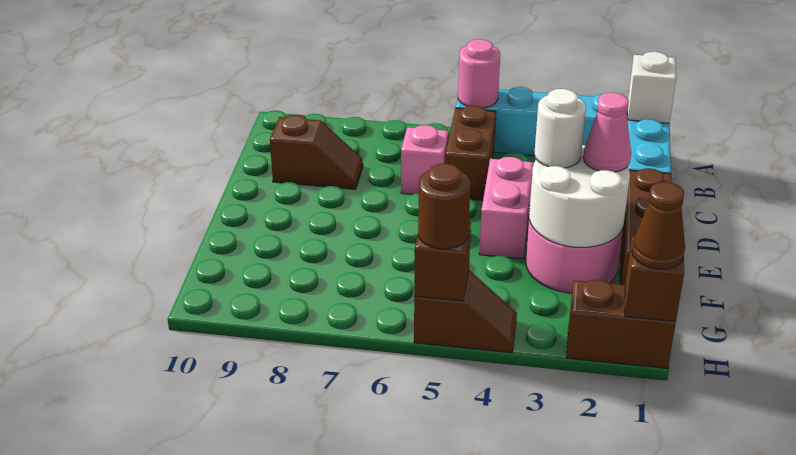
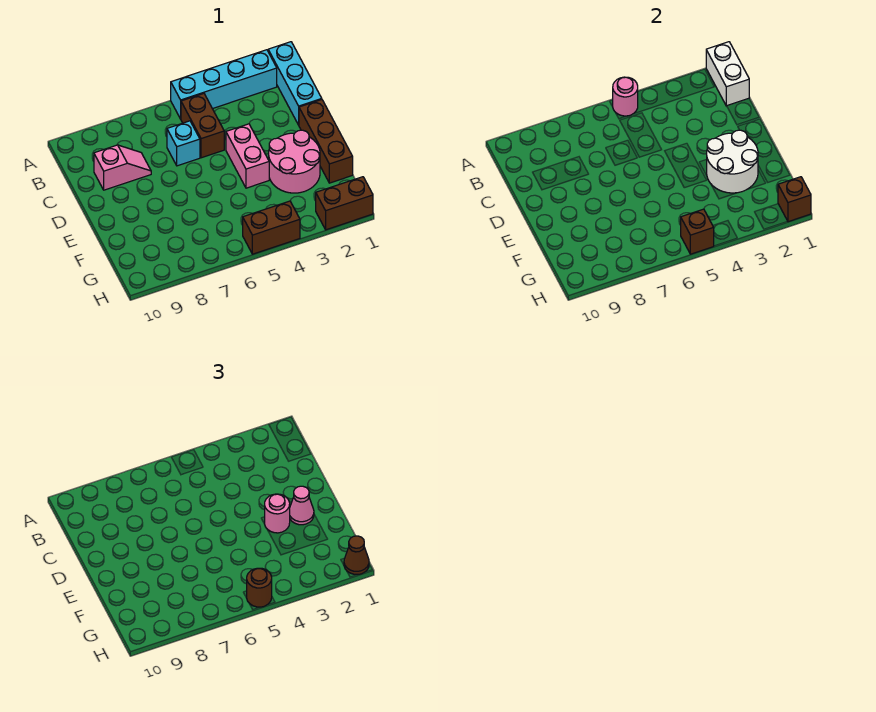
white 1x1 brick [628,52,676,123] -> white 1x2 brick [706,42,749,106]
pink 1x1 brick [401,125,448,194] -> cyan 1x1 brick [167,121,200,166]
brown 1x2 slope [270,115,363,189] -> pink 1x2 slope [94,145,151,190]
white 1x1 round brick [534,89,586,168] -> pink 1x1 round brick [265,494,290,533]
brown 1x2 slope [414,271,517,353] -> brown 1x2 brick [243,201,300,254]

